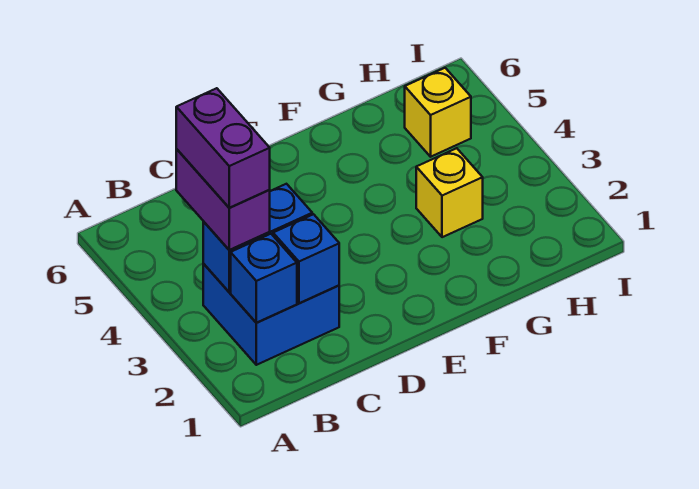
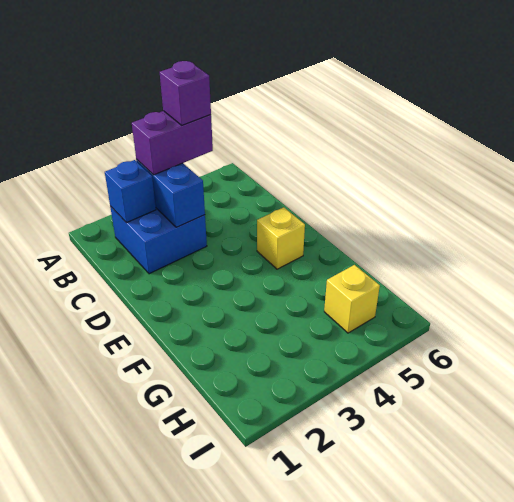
purple 1x2 brick [176,88,270,208] -> purple 1x1 brick [160,61,211,125]
blue 1x1 brick [273,214,339,303] -> none
yellow 1x1 brick [416,148,483,237] -> yellow 1x1 brick moved to [257,207,305,269]

